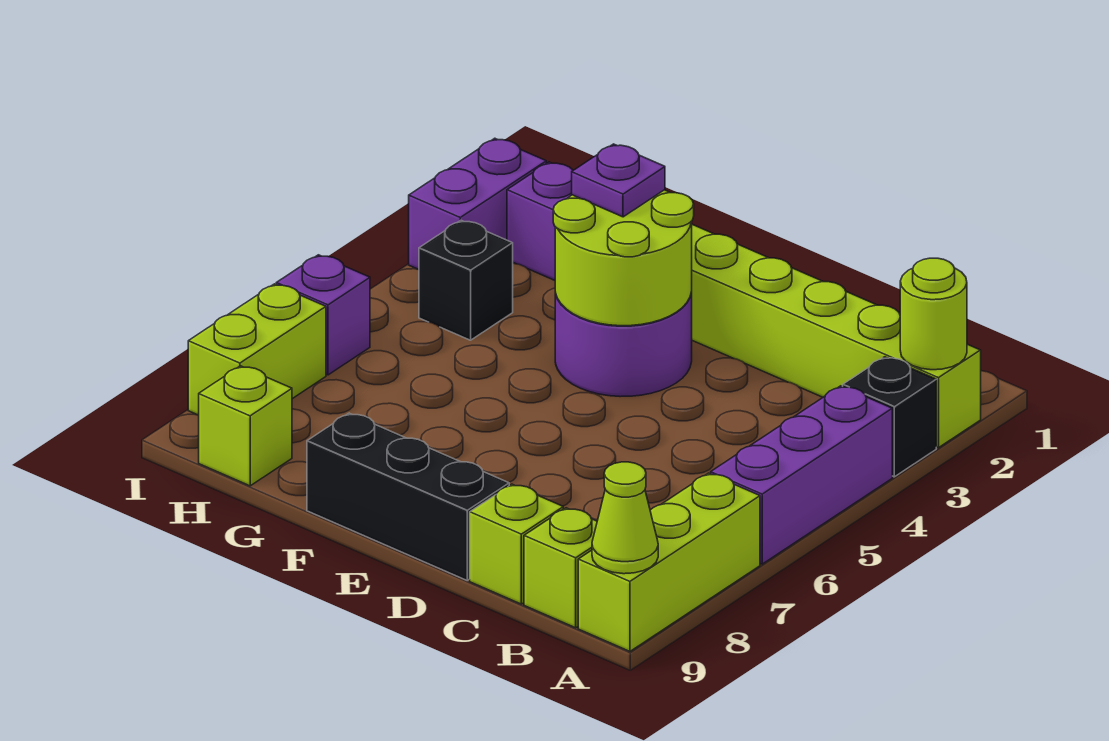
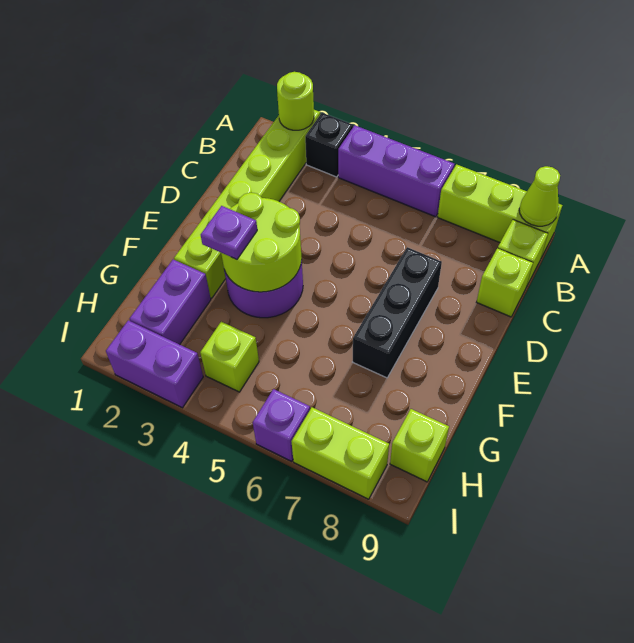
black 1x3 brick [307,413,509,580] -> black 1x3 brick moved to [353,247,442,378]
black 1x1 brick [419,220,513,340] -> lime 1x1 brick [200,322,259,392]

